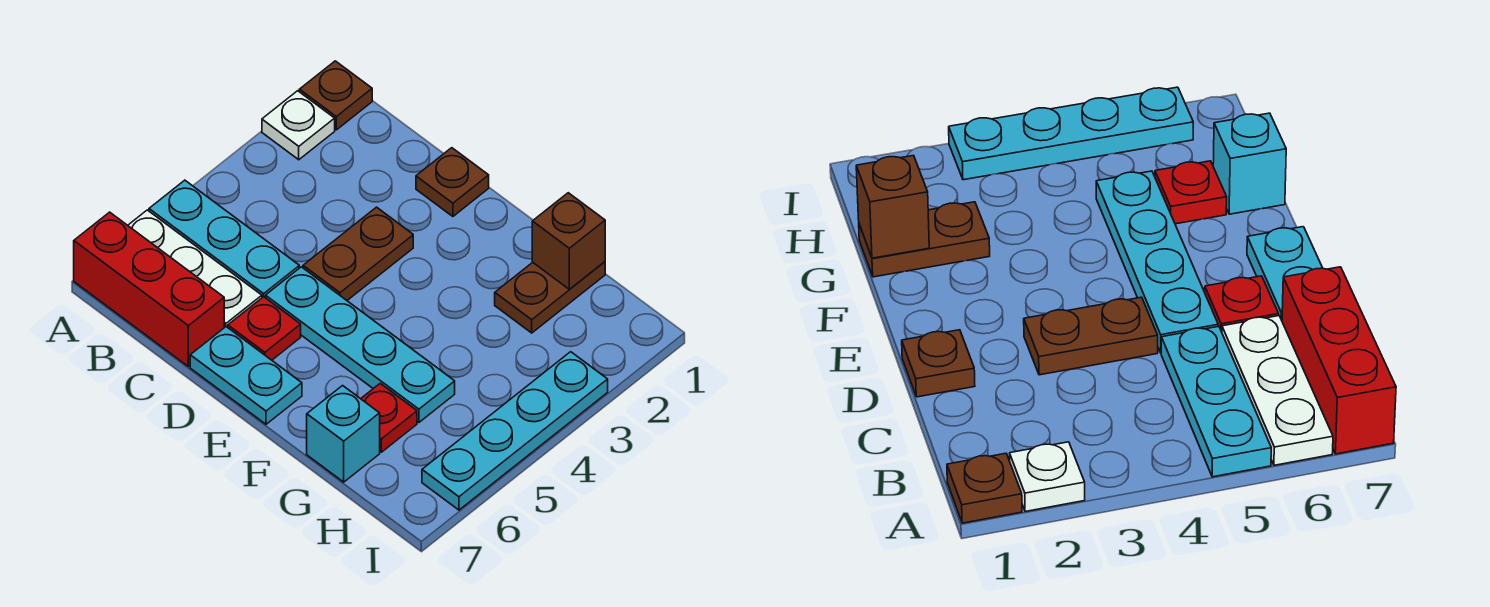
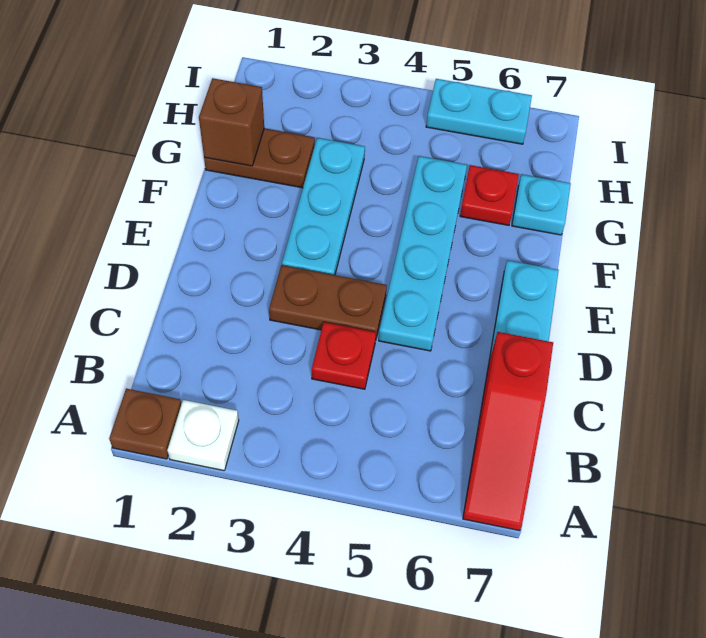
cyan 1x3 plate [149,180,299,298] -> cyan 1x3 plate moved to [282,138,365,275]
white 1x3 plate [128,210,262,328] -> none
red 1x3 brick [74,212,224,367] -> red 1x3 slope [463,332,553,531]
brown 1x1 plate [416,148,489,216] -> none
red 1x1 plate [228,297,301,360] -> red 1x1 plate moved to [312,322,376,389]
cyan 1x1 brick [307,386,380,482] -> cyan 1x1 plate [512,175,571,235]
cyan 1x4 plate [422,352,608,510] -> cyan 1x2 plate [426,79,532,144]

